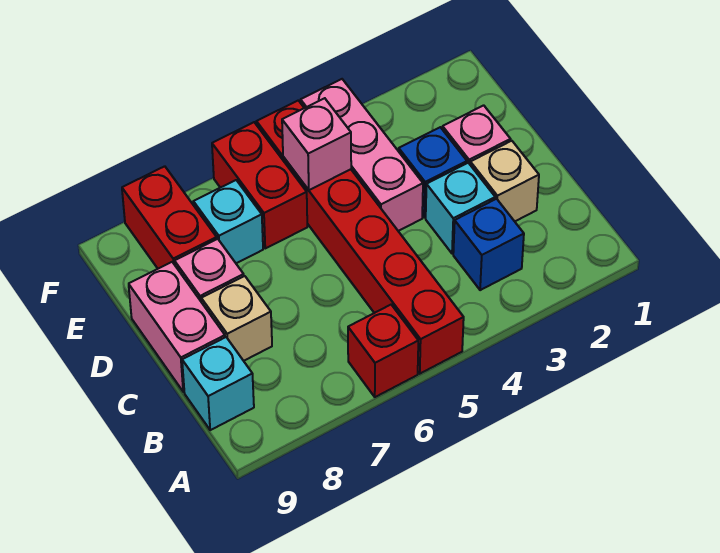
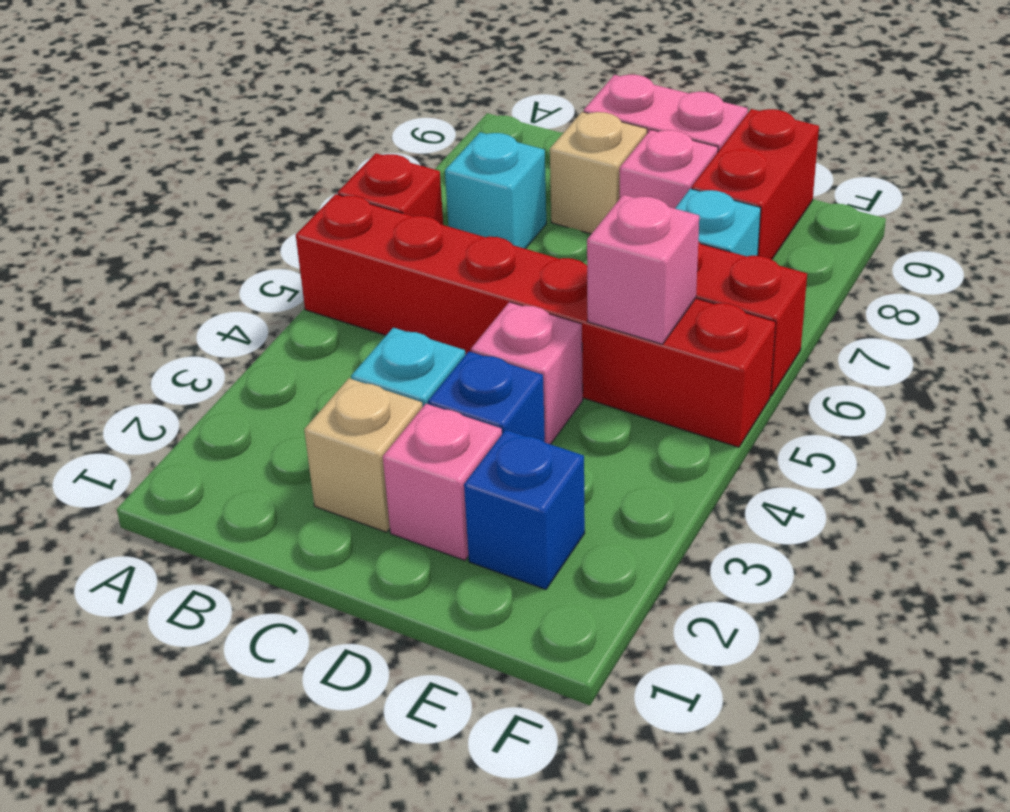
blue 1x1 brick [453,199,524,290] -> blue 1x1 brick moved to [464,430,585,589]
cyan 1x1 brick [182,337,254,430] -> cyan 1x1 brick moved to [445,132,546,249]
pink 1x3 brick [301,79,423,231] -> pink 1x1 brick [471,302,583,444]
red 1x2 brick [122,166,217,269] -> red 1x2 brick turned to [692,109,819,260]

